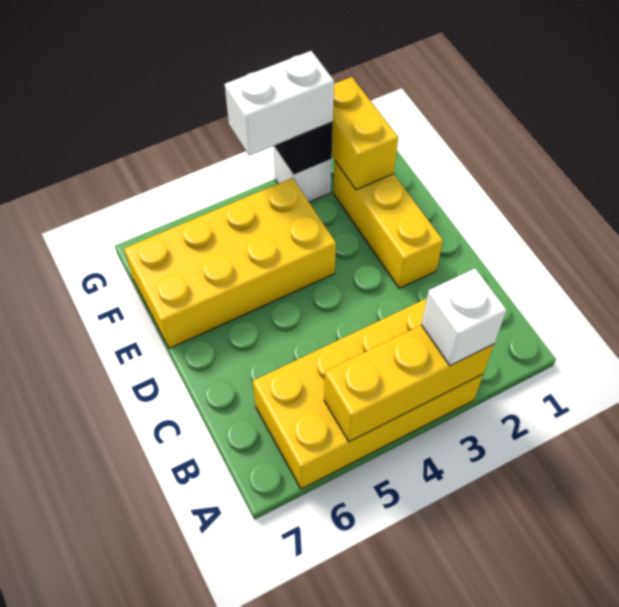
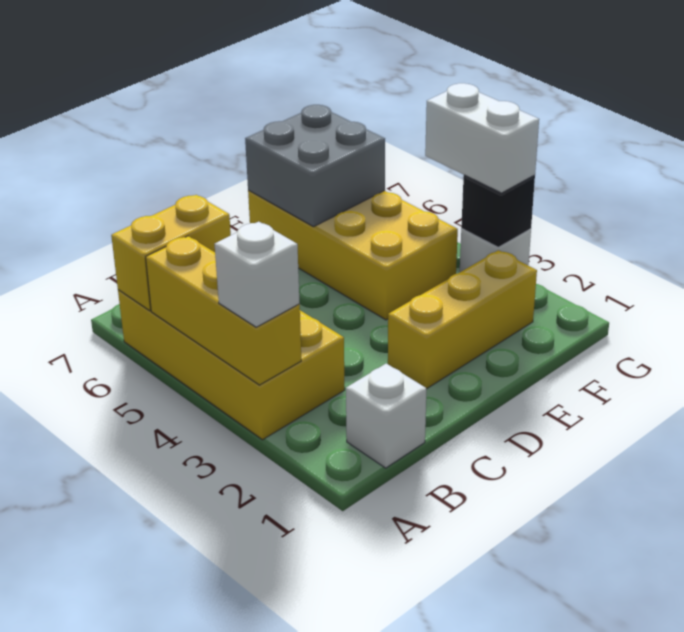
none -> white 1x1 brick [346,364,426,468]
none -> grey 2x2 brick [245,105,385,227]
yellow 1x2 brick [332,77,398,190] -> yellow 1x2 brick moved to [111,195,231,311]

